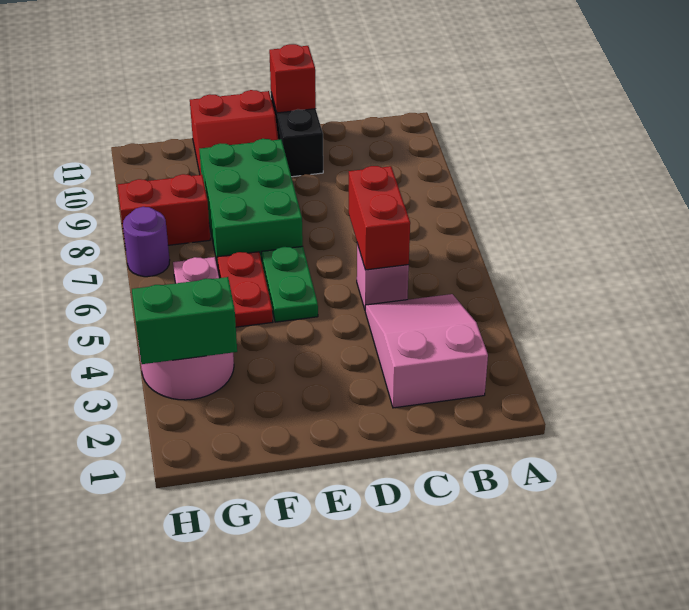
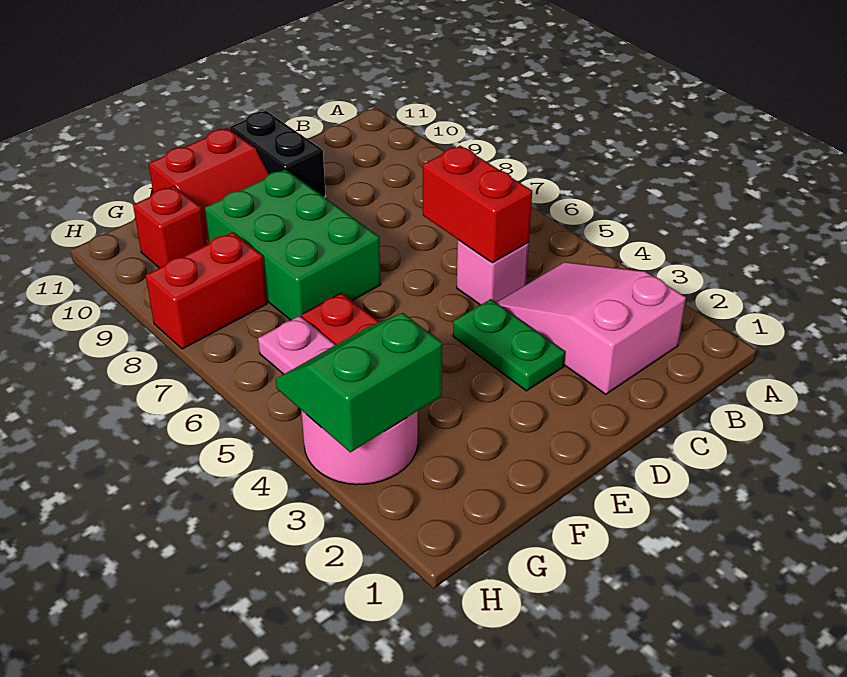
red 1x1 brick [269,44,316,113] -> red 1x1 brick moved to [133,186,206,268]
green 1x2 plate [261,246,318,322] -> green 1x2 plate moved to [453,299,565,391]
purple 1x1 round brick [123,207,170,277] -> none

